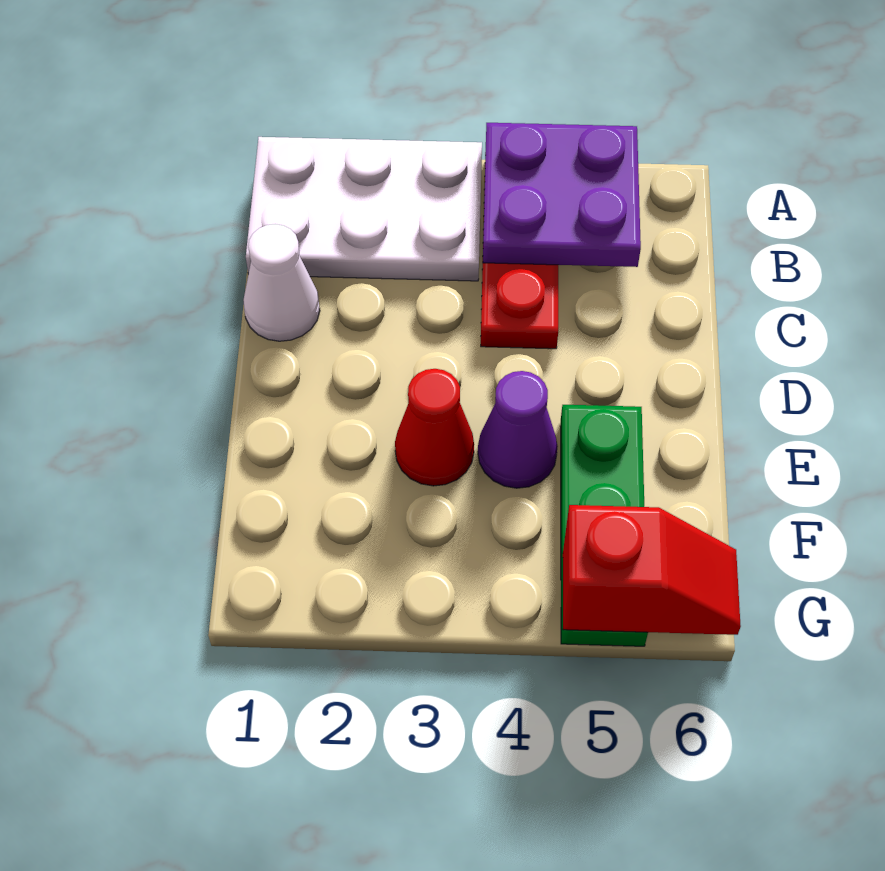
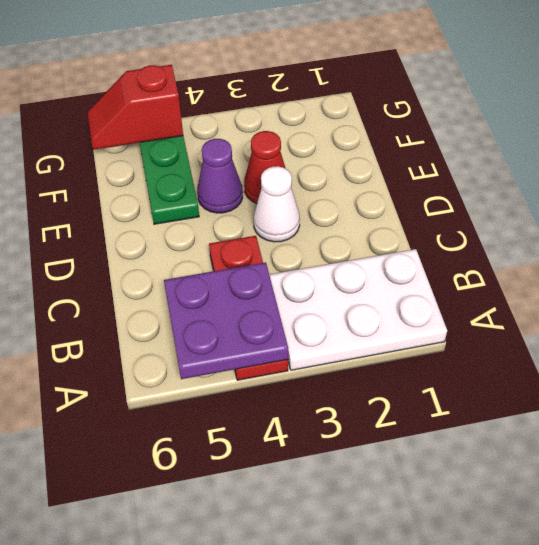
white 1x1 cone [243,224,320,341] -> white 1x1 cone moved to [253,166,300,242]

